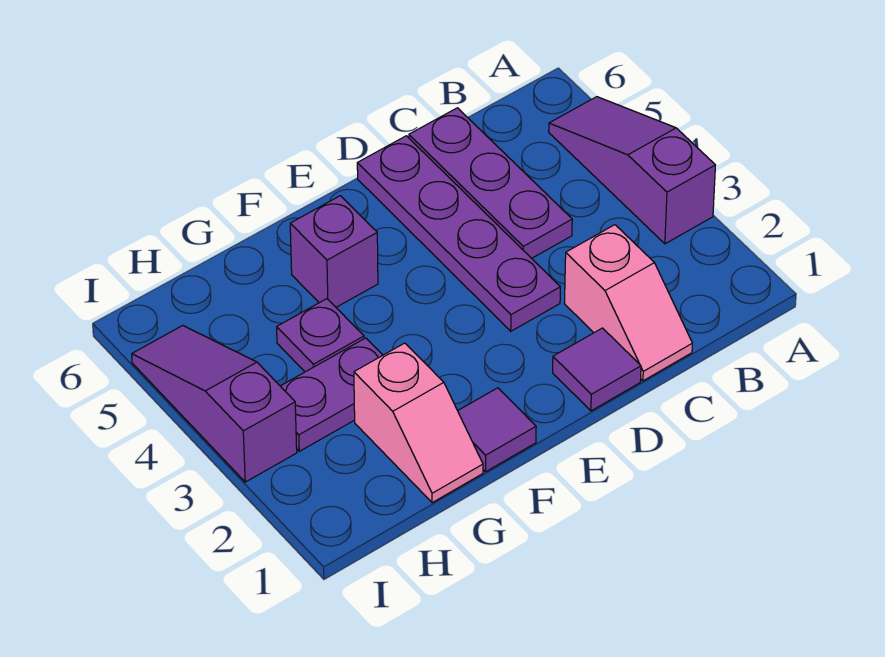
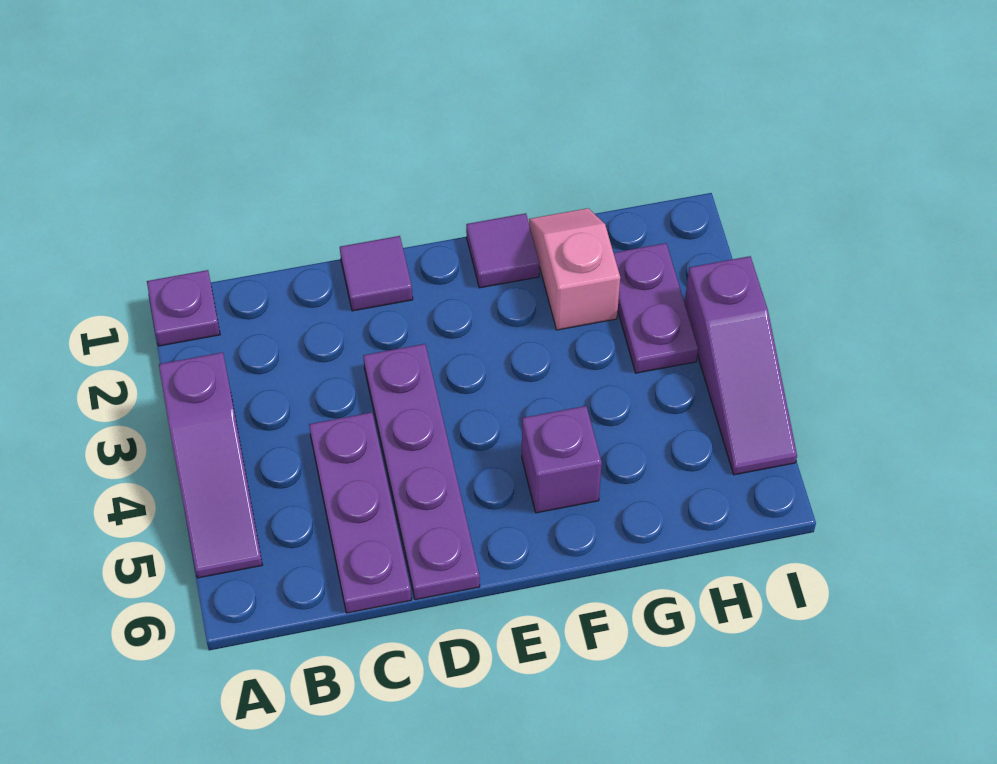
pink 1x2 slope [565,225,692,381] -> none
purple 1x2 plate [281,338,383,451] -> purple 1x2 plate turned to [614,243,698,373]
purple 1x1 plate [277,299,364,372] -> purple 1x1 plate moved to [147,270,220,346]

